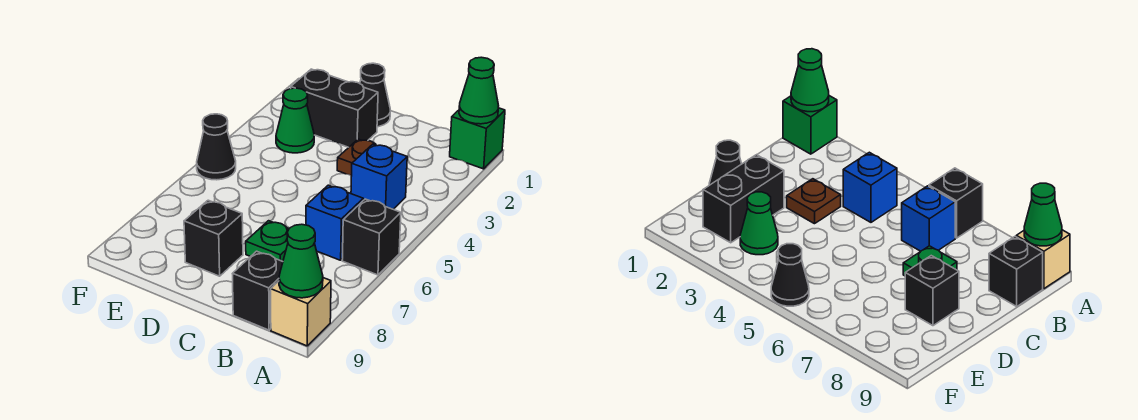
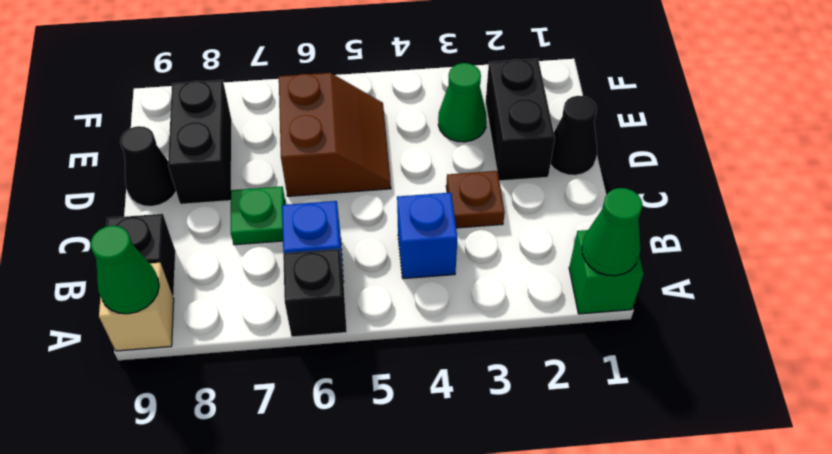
none -> brown 2x2 slope [279,73,391,196]
black 1x1 brick [184,200,243,276] -> black 1x2 brick [168,80,232,204]
black 1x1 cone [197,114,236,180] -> black 1x1 cone moved to [120,126,176,206]

